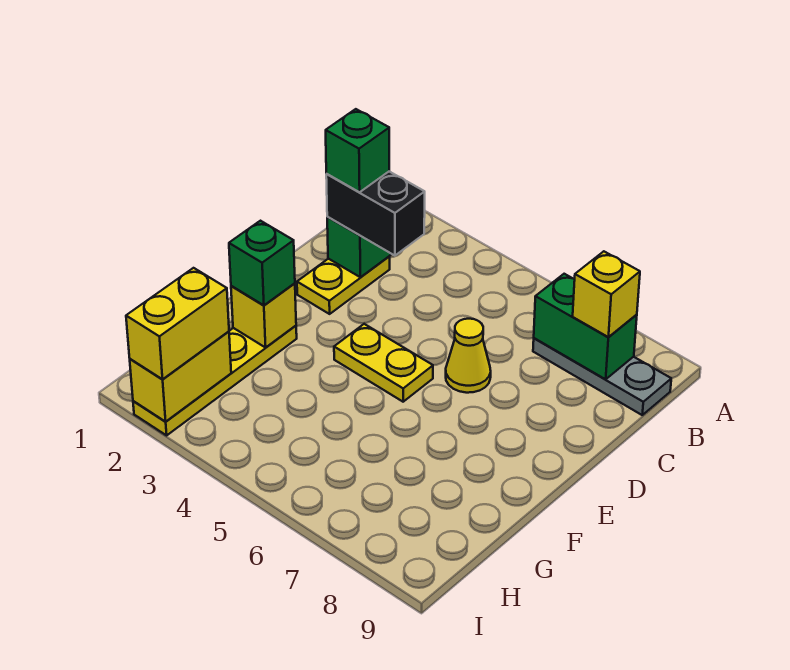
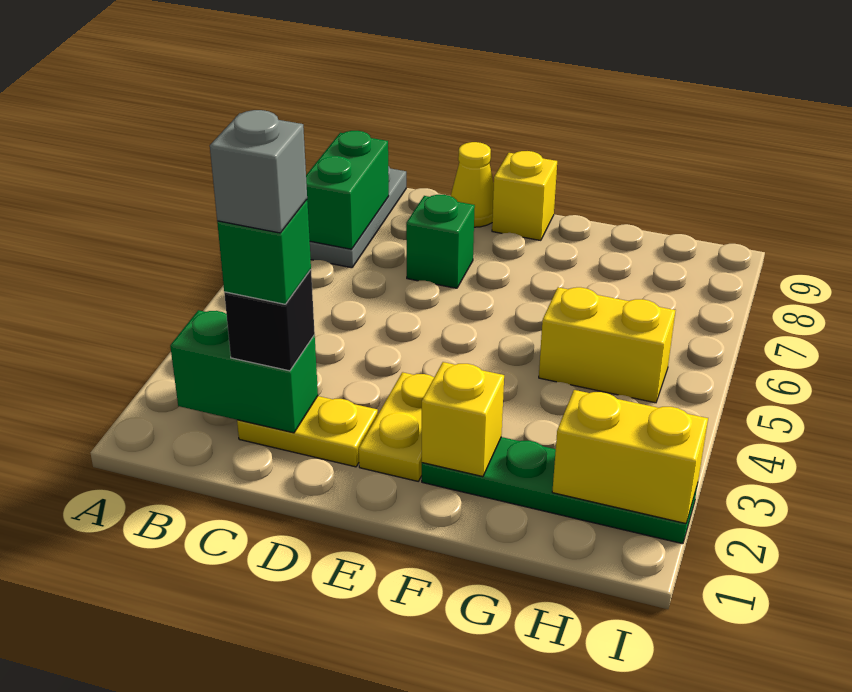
yellow 1x1 brick [573,251,640,337] -> yellow 1x1 brick moved to [492,151,557,240]
black 1x2 brick [326,172,425,256] -> black 1x1 brick [224,270,315,371]
none -> grey 1x1 brick [210,110,307,233]
yellow 1x1 cone [446,319,491,393] -> yellow 1x1 cone moved to [451,142,494,227]
yellow 1x2 plate [334,324,433,402] -> yellow 1x2 plate moved to [359,372,434,481]
yellow 1x4 plate [133,326,297,435] -> green 1x4 plate [422,437,698,544]
green 1x1 brick [229,221,295,306] -> green 1x1 brick moved to [406,195,475,288]
yellow 1x2 brick [126,268,229,380] -> yellow 1x2 brick moved to [539,287,676,403]

